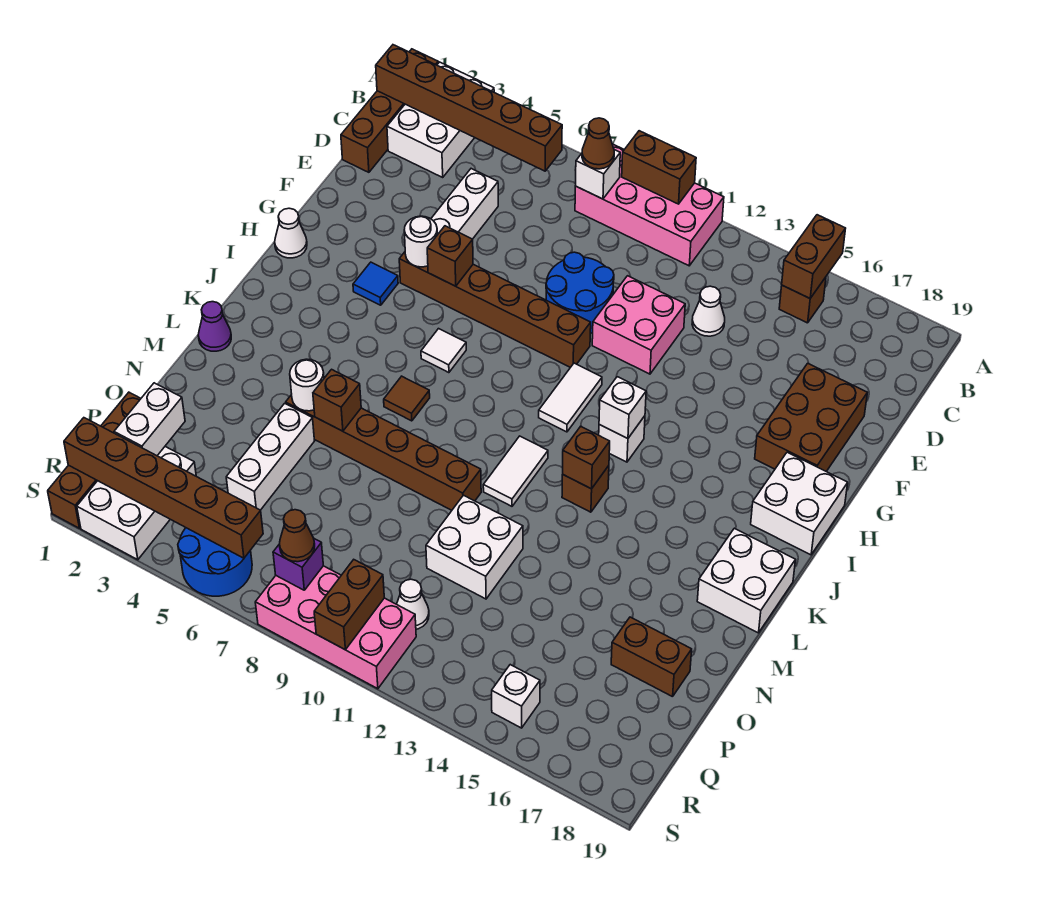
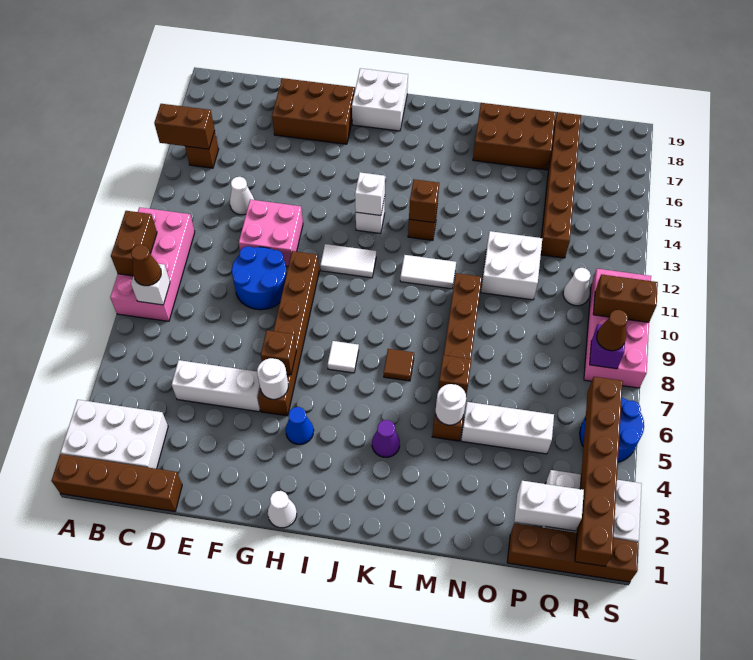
brown 1x6 brick [376,45,562,171] -> brown 1x6 brick moved to [541,112,581,258]
blue 1x1 tile [353,262,398,305] -> blue 1x1 cone [286,407,314,444]
white 2x2 brick [697,528,795,633] -> none
purple 1x1 cone [198,302,231,351] -> purple 1x1 cone moved to [372,420,400,457]
brown 1x2 brick [611,617,692,697] -> brown 2x3 brick [473,103,556,170]
white 1x1 brick [492,665,540,728] -> none

